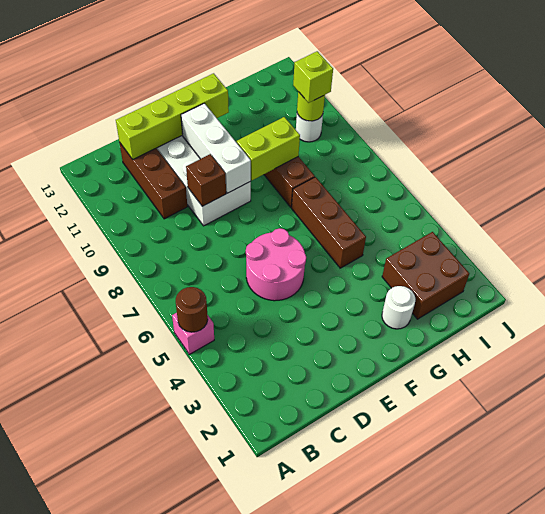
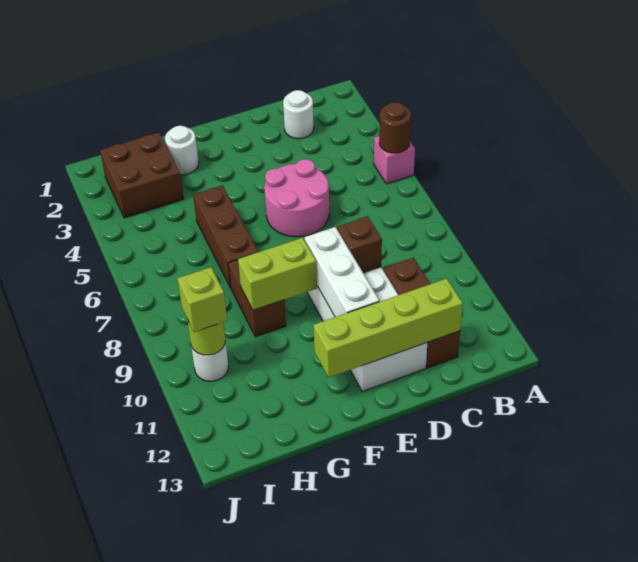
none -> white 1x1 round brick [283,90,314,139]

